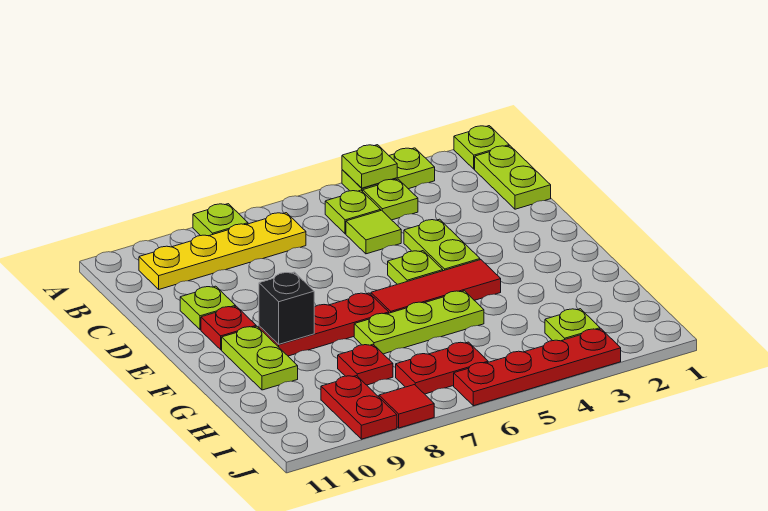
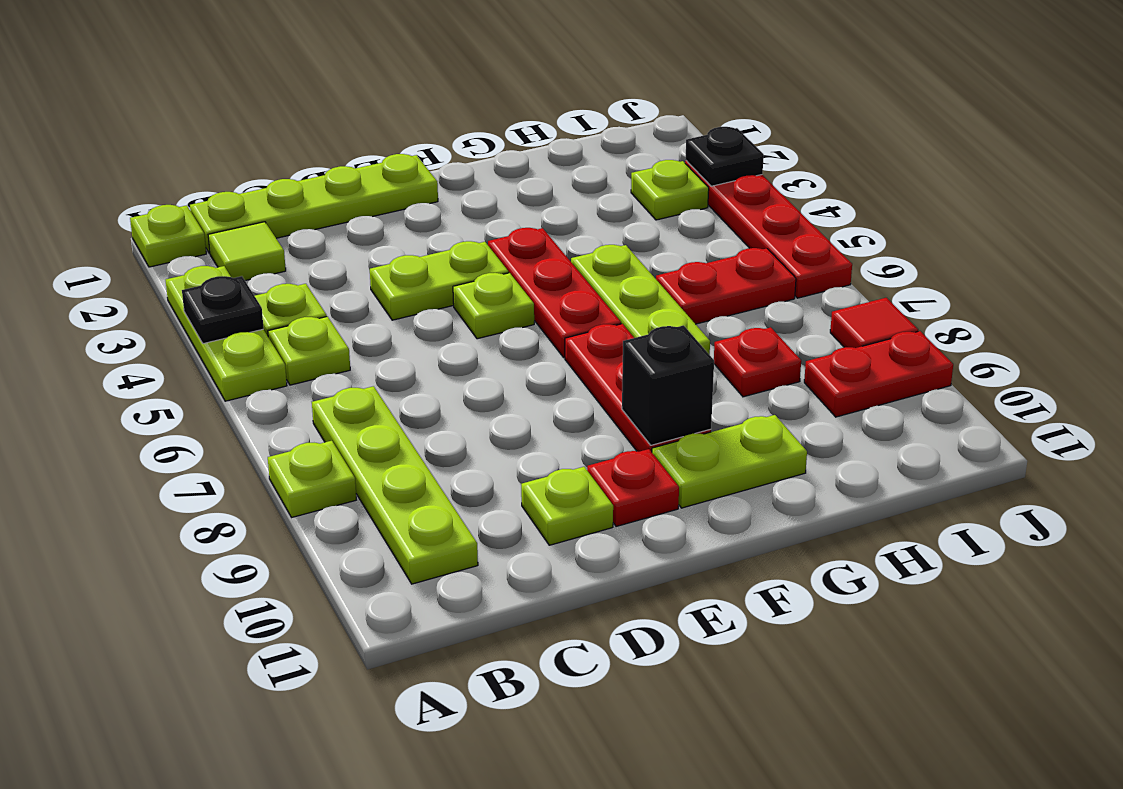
lime 1x2 plate [342,148,435,192] -> lime 1x3 plate [166,266,287,401]
lime 1x1 plate [342,145,397,188] -> black 1x1 plate [182,276,264,344]
lime 1x2 plate [475,146,551,209] -> lime 1x4 plate [190,154,438,253]
yellow 1x4 plate [139,213,306,289] -> lime 1x4 plate [312,386,478,584]
lime 1x1 tile [346,210,401,254] -> lime 1x1 tile moved to [208,222,286,281]
red 1x3 tile [371,260,501,313] -> red 1x3 plate [488,228,621,358]
red 1x2 plate [396,342,488,394] -> red 1x2 plate turned to [656,248,796,324]
none -> black 1x1 plate [685,127,764,186]

